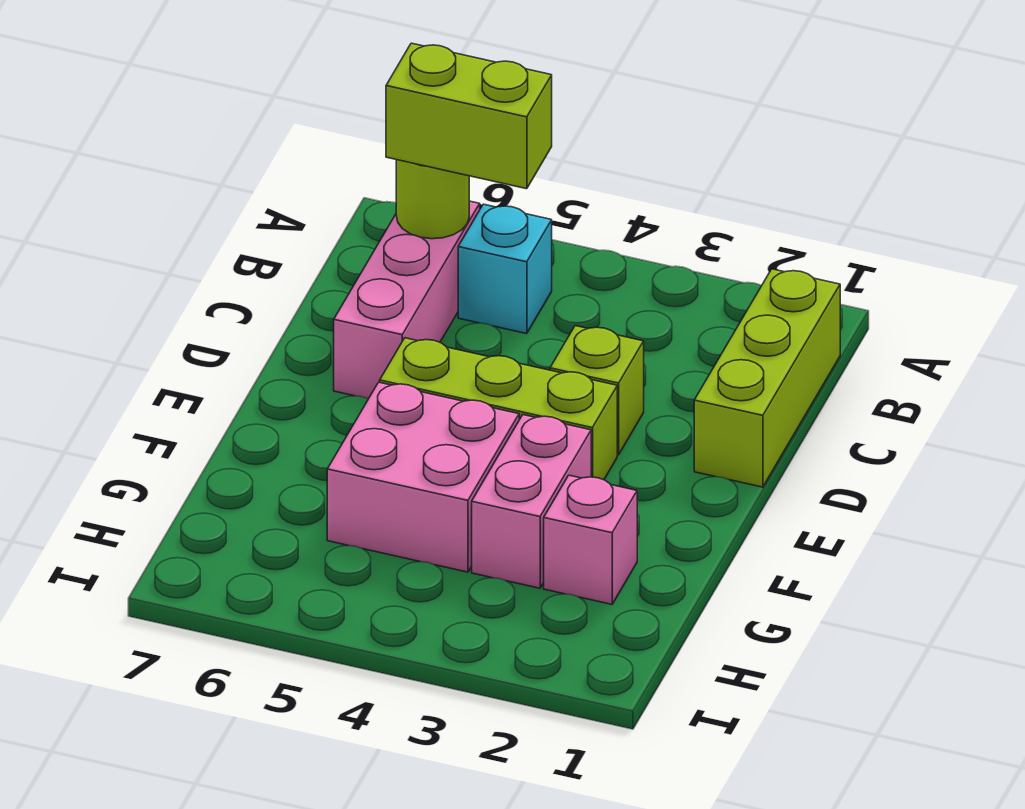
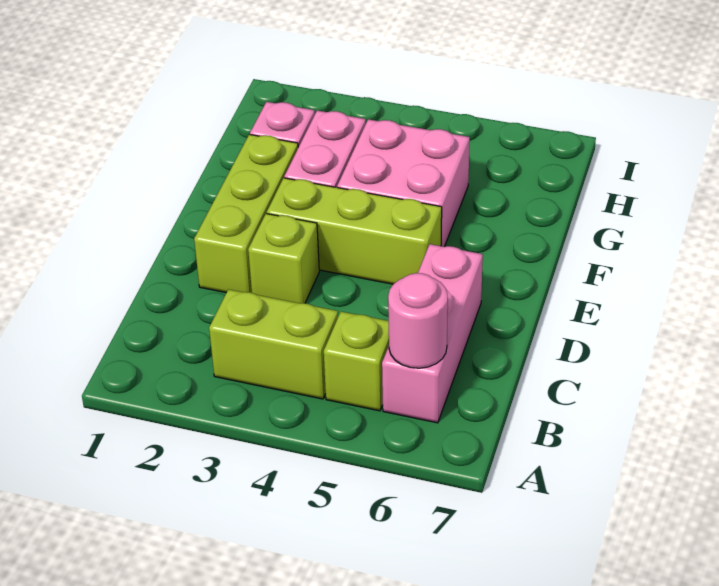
lime 1x3 brick [694,269,840,487] -> lime 1x3 brick moved to [194,134,298,293]
cyan 1x1 brick [458,204,552,334] -> lime 1x1 brick [324,312,389,411]
lime 1x2 brick [386,43,552,189] -> lime 1x2 brick moved to [209,289,338,399]
lime 1x1 round brick [396,160,469,239] -> pink 1x1 round brick [388,273,448,368]

